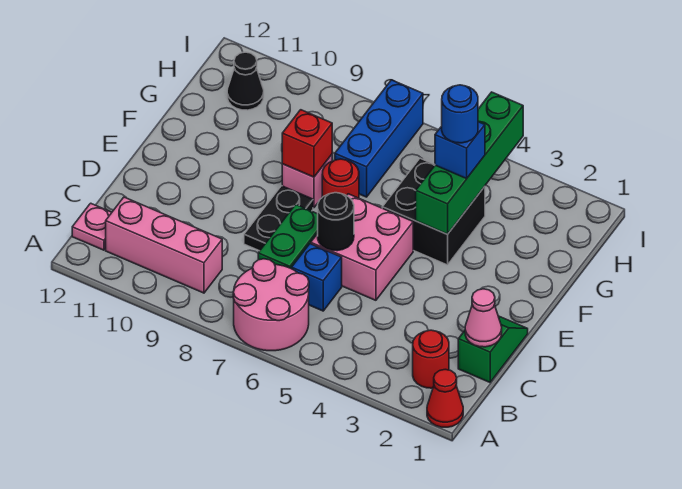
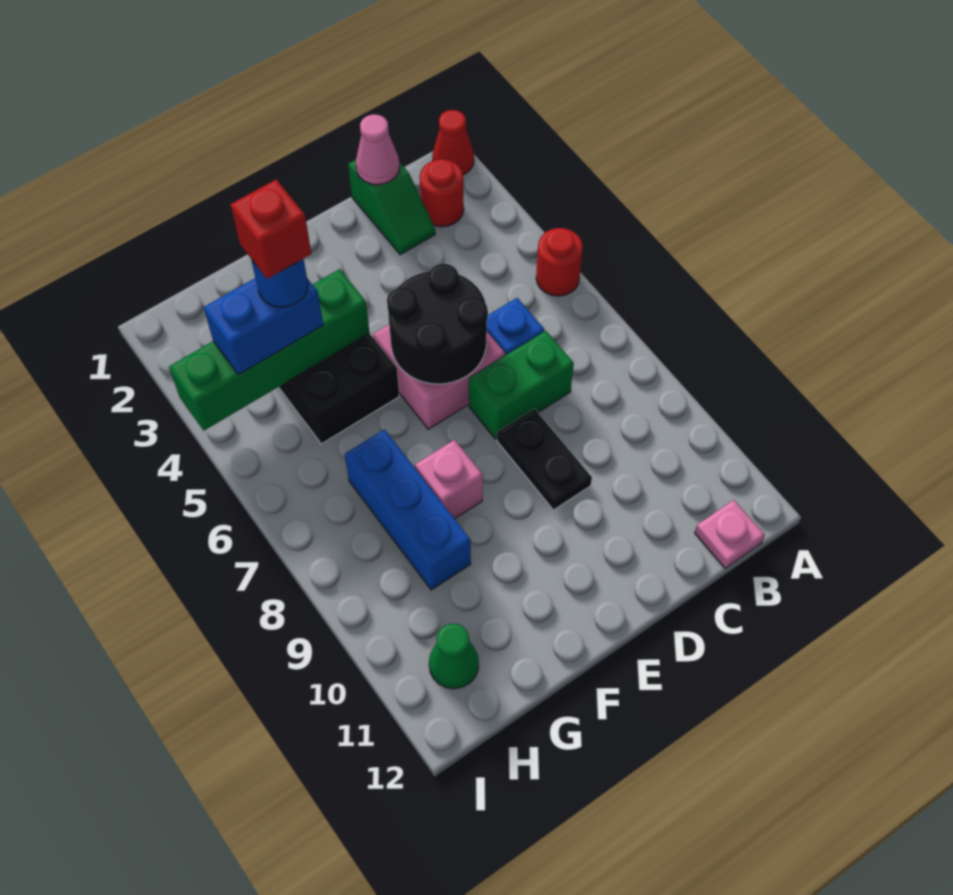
pink 2x2 round brick [233,259,309,351] -> none
pink 1x3 brick [106,197,222,293] -> none
green 1x2 slope [458,316,528,382] -> green 1x2 slope turned to [348,160,435,255]
black 1x1 round brick [318,193,354,251] -> black 2x2 round brick [387,264,488,384]
black 1x2 plate [244,186,313,251] -> black 1x2 plate turned to [497,409,592,510]
red 1x1 round brick [322,159,359,198] -> red 1x1 round brick moved to [536,228,583,296]
red 1x1 brick [282,110,332,177] -> red 1x1 brick moved to [231,180,311,279]
blue 1x1 brick [435,122,485,179] -> blue 1x2 brick [203,278,323,375]
blue 1x3 brick [335,80,423,197] -> blue 1x3 brick turned to [345,429,471,590]
black 1x1 cone [227,52,264,110] -> green 1x1 cone [429,624,479,689]

